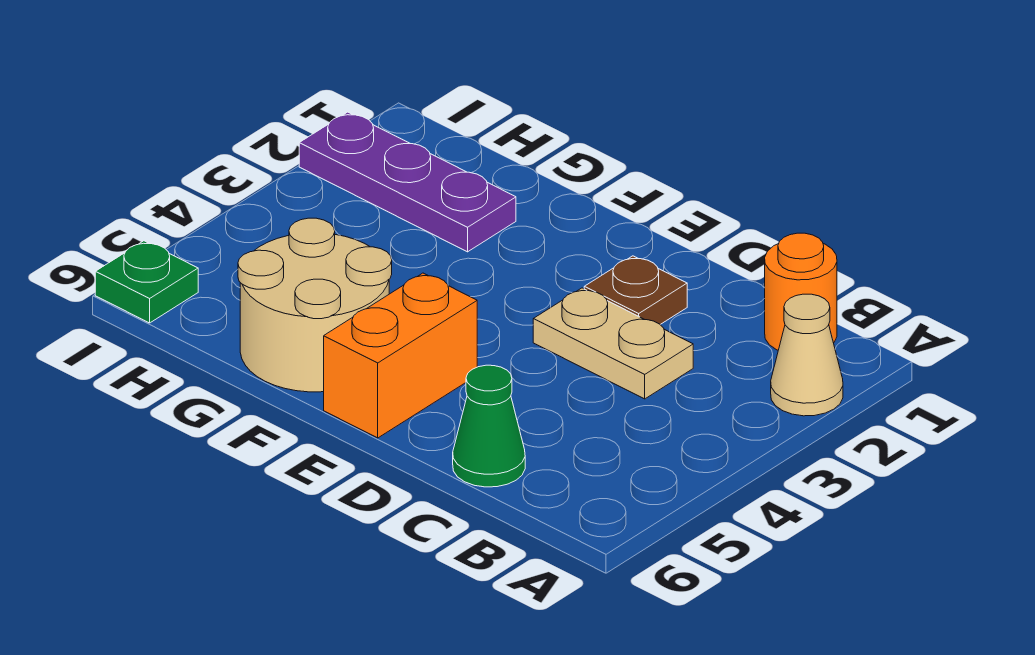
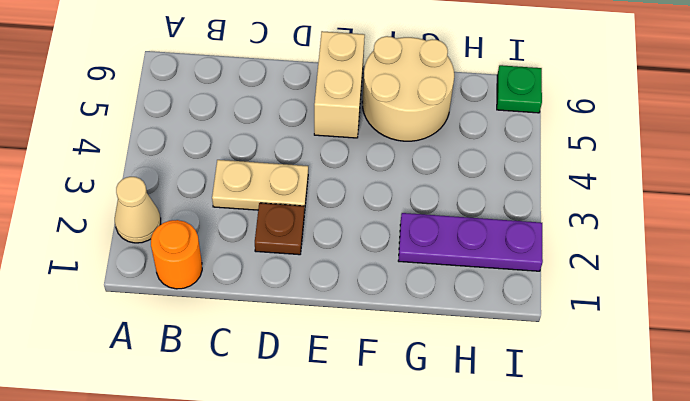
green 1x1 cone [453,365,525,487] -> none
orange 1x2 brick [324,273,477,438] -> tan 1x2 brick [314,31,365,138]

